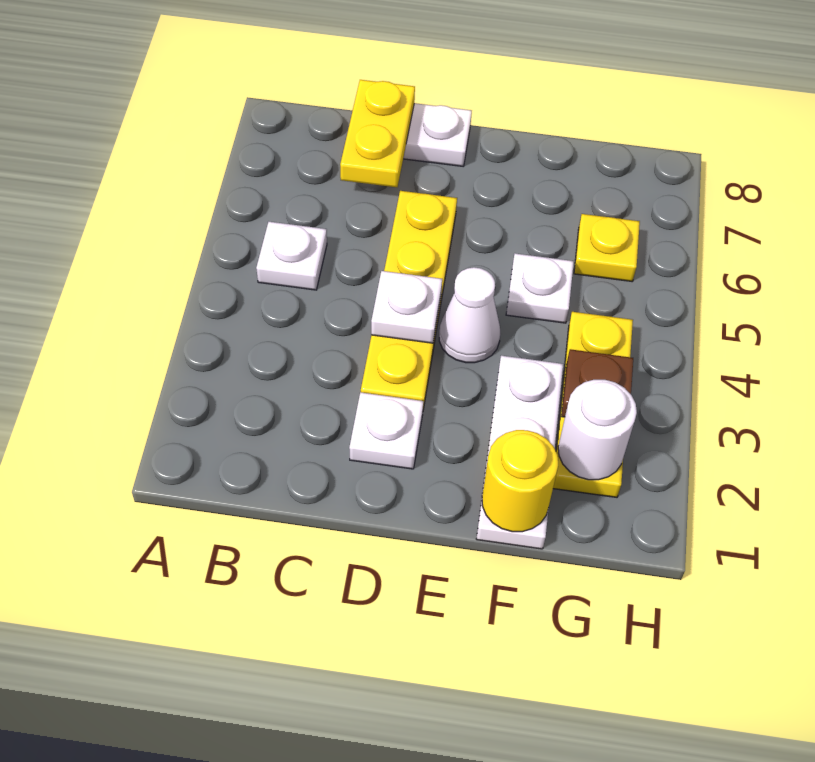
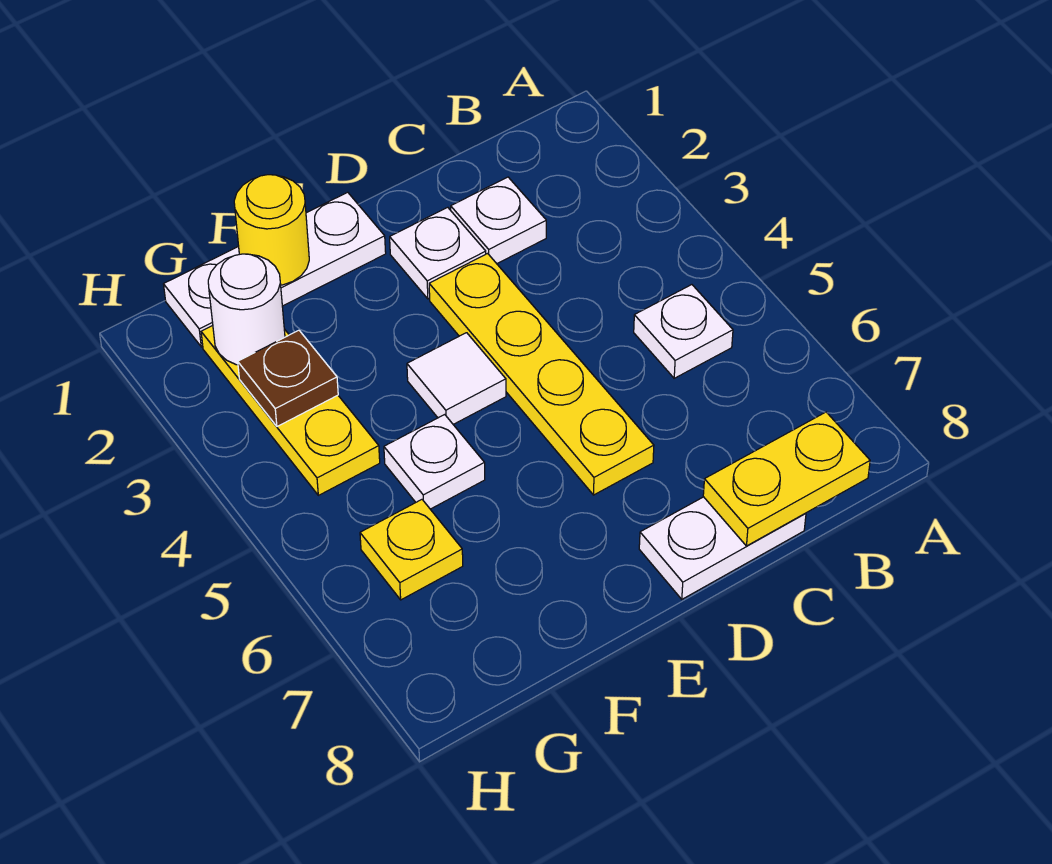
yellow 1x2 plate [340,80,415,187] -> yellow 1x2 plate turned to [703,412,870,546]
white 1x1 plate [371,271,442,343] -> white 1x1 plate moved to [451,177,546,264]
white 1x1 cone [439,267,500,363] -> white 1x1 tile [407,333,506,424]
white 1x3 plate [476,356,563,549] -> white 1x3 plate turned to [164,192,386,347]

